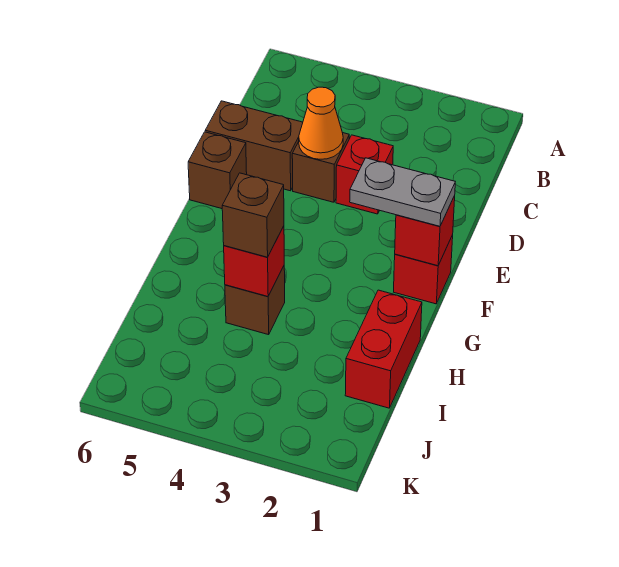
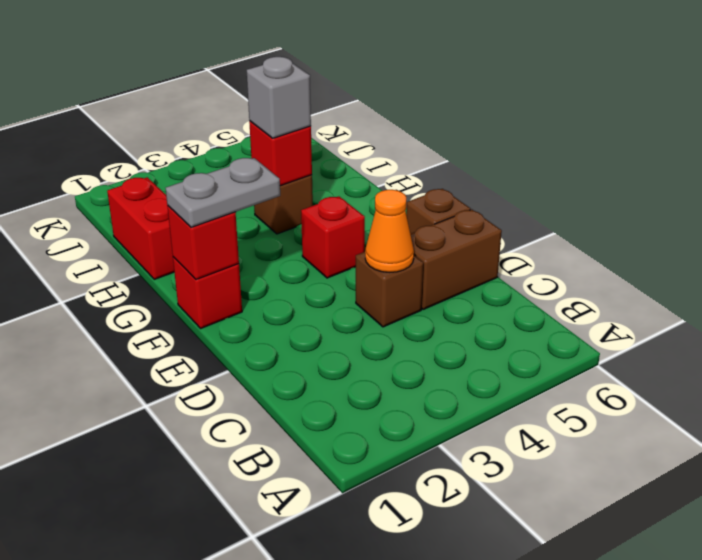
red 1x1 brick [336,135,393,214] -> red 1x1 brick moved to [301,196,365,278]
brown 1x1 brick [222,173,284,257] -> grey 1x1 brick [247,57,311,138]

